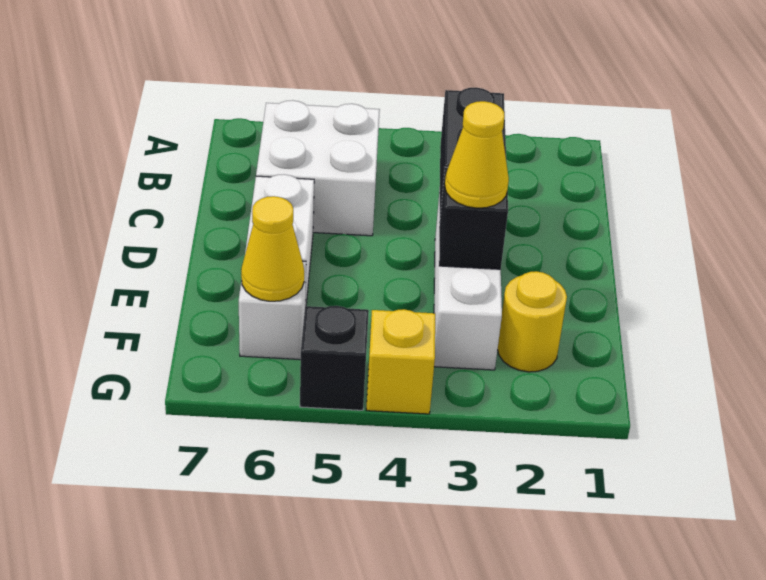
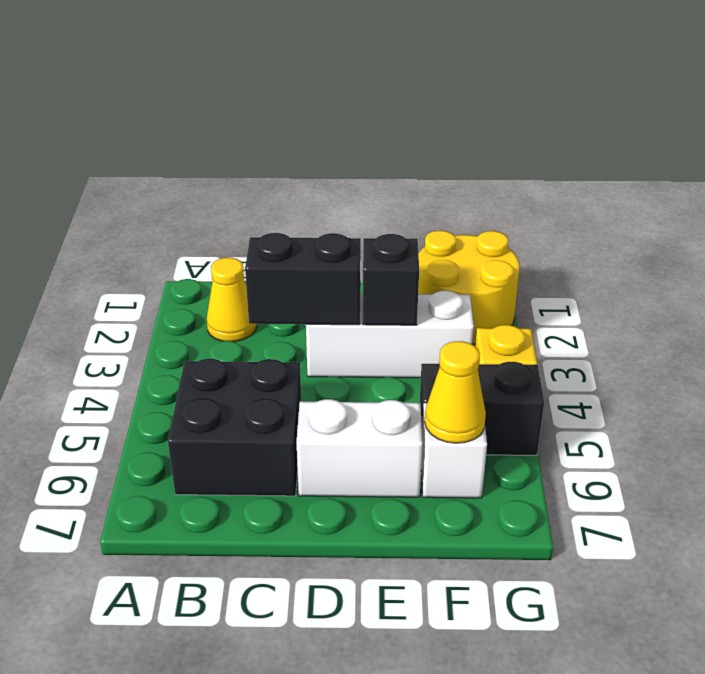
white 2x2 brick [256,100,380,236] -> black 2x2 brick [168,359,301,496]
yellow 1x1 cone [445,101,509,208] -> yellow 1x1 cone moved to [207,258,257,342]
yellow 1x1 round brick [498,271,567,372] -> yellow 2x2 round brick [418,231,520,344]
black 1x1 brick [300,306,369,410] -> black 1x2 brick [420,362,544,455]

